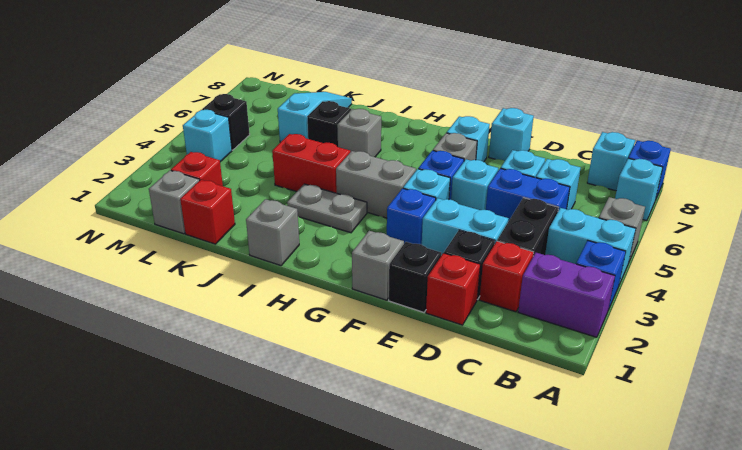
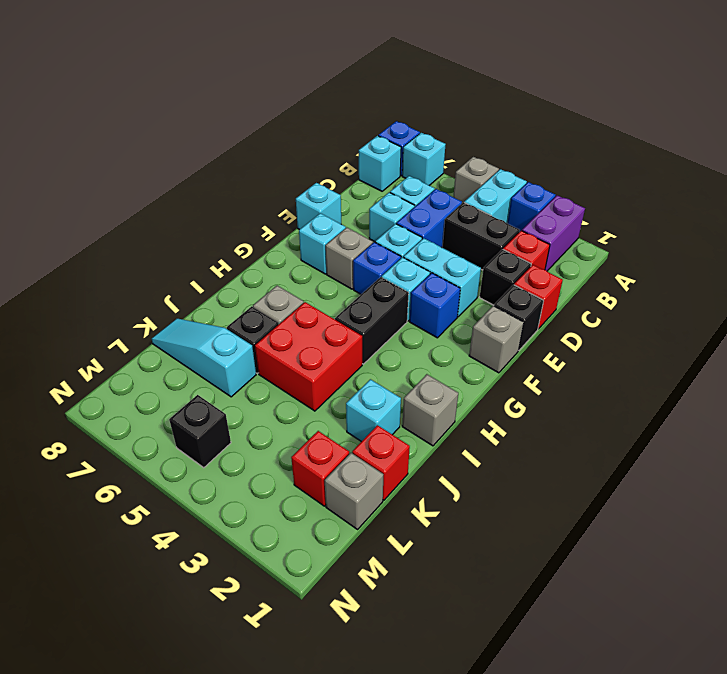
cyan 1x2 brick [422,198,508,256] -> cyan 1x2 brick turned to [404,238,481,317]
grey 1x2 brick [336,151,416,218] -> black 1x2 brick [335,277,409,364]
grey 1x2 plate [287,184,367,233] -> none
red 1x2 brick [272,134,350,193] -> red 2x2 brick [255,302,362,411]
cyan 1x1 brick [183,110,232,162] -> cyan 1x1 brick moved to [346,379,401,442]

